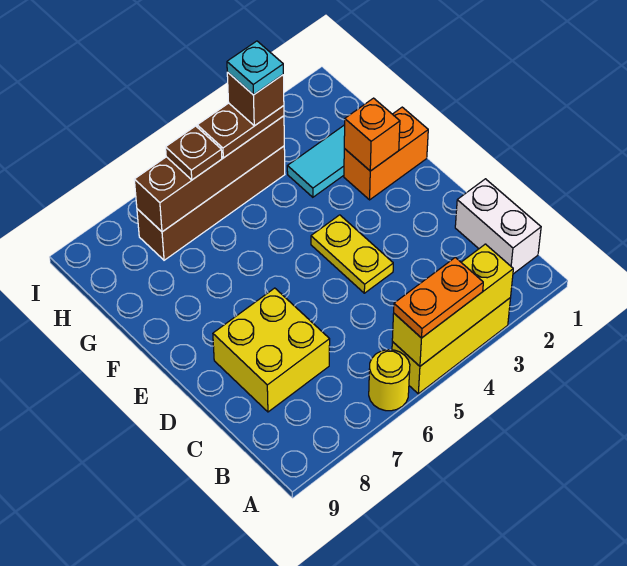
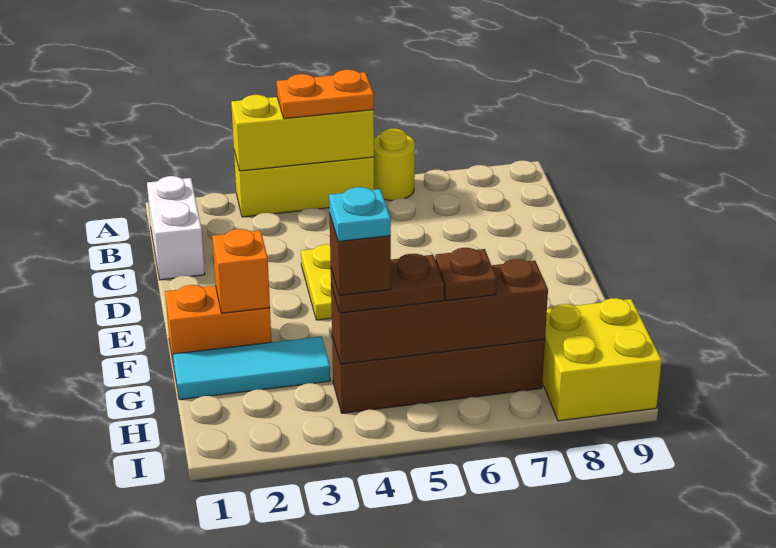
yellow 2x2 brick [213,288,330,412] -> yellow 2x2 brick moved to [542,298,662,421]

